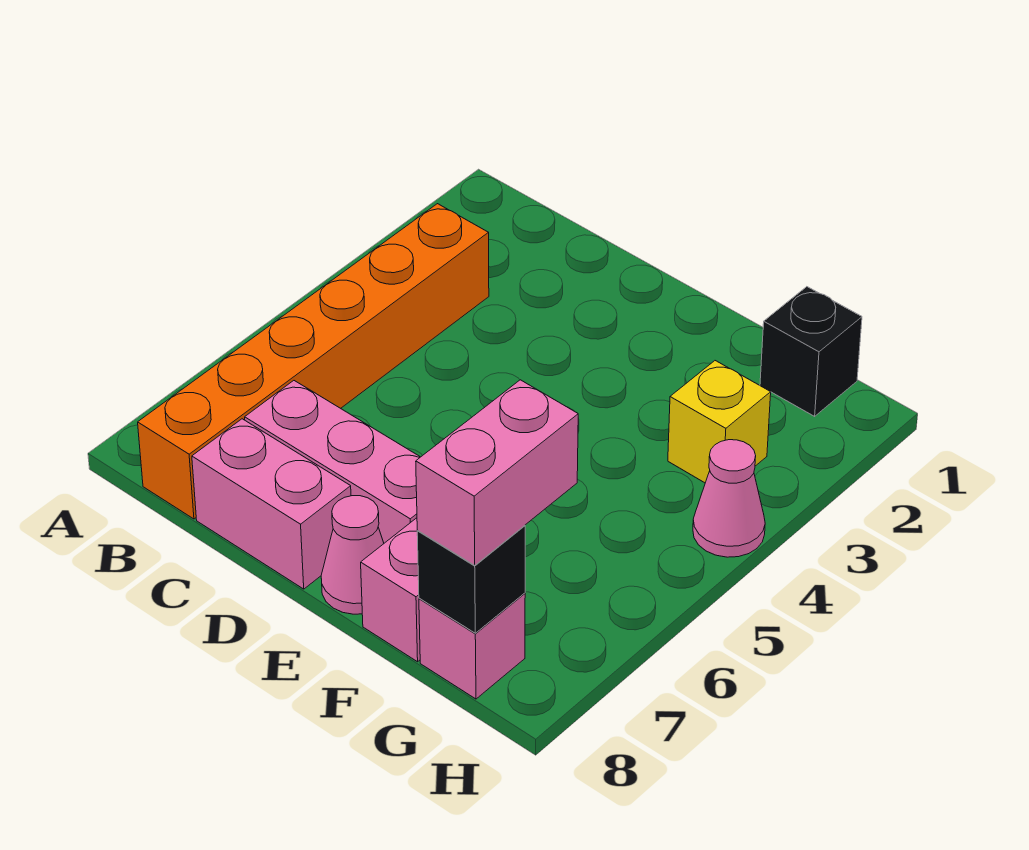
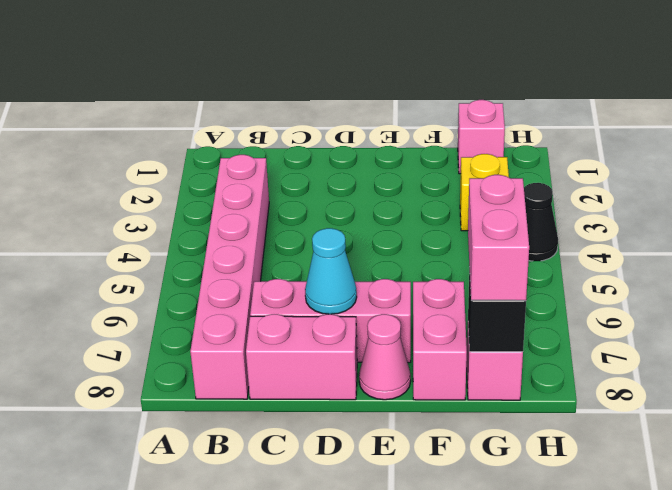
orange 1x6 brick [138,204,489,519] -> pink 1x6 brick [190,155,269,399]
none -> cyan 1x1 cone [305,228,357,314]
black 1x1 brick [760,287,862,416] -> pink 1x1 brick [458,100,505,174]
pink 1x1 cone [693,440,765,557] -> black 1x1 cone [524,183,558,261]

